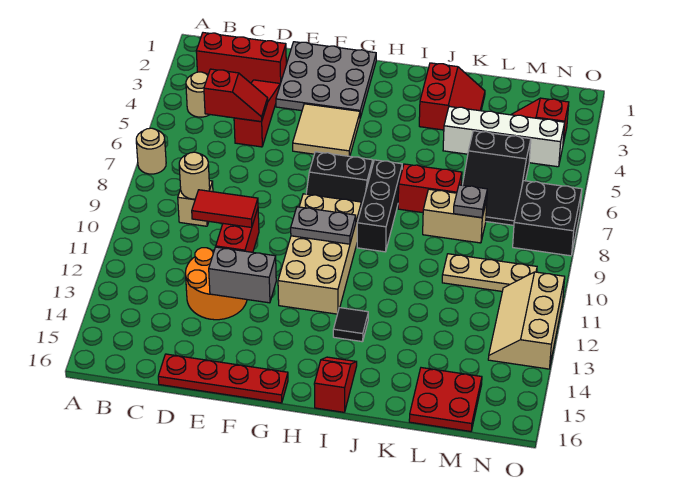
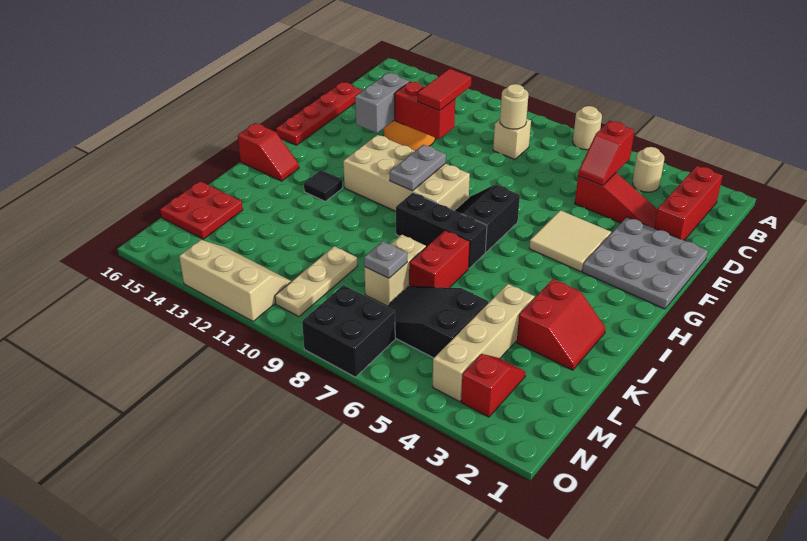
red 2x2 slope [419,63,485,130] -> red 2x2 slope turned to [517,279,606,370]
white 1x4 brick [443,106,565,167] -> tan 1x4 brick [432,284,534,402]

